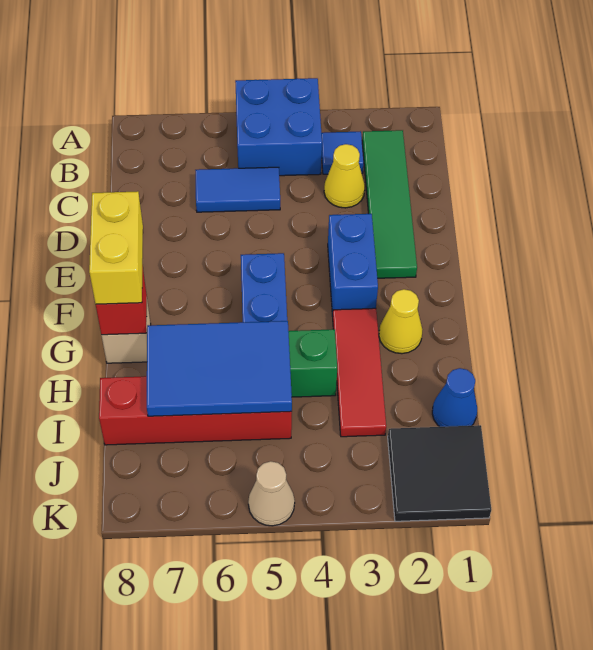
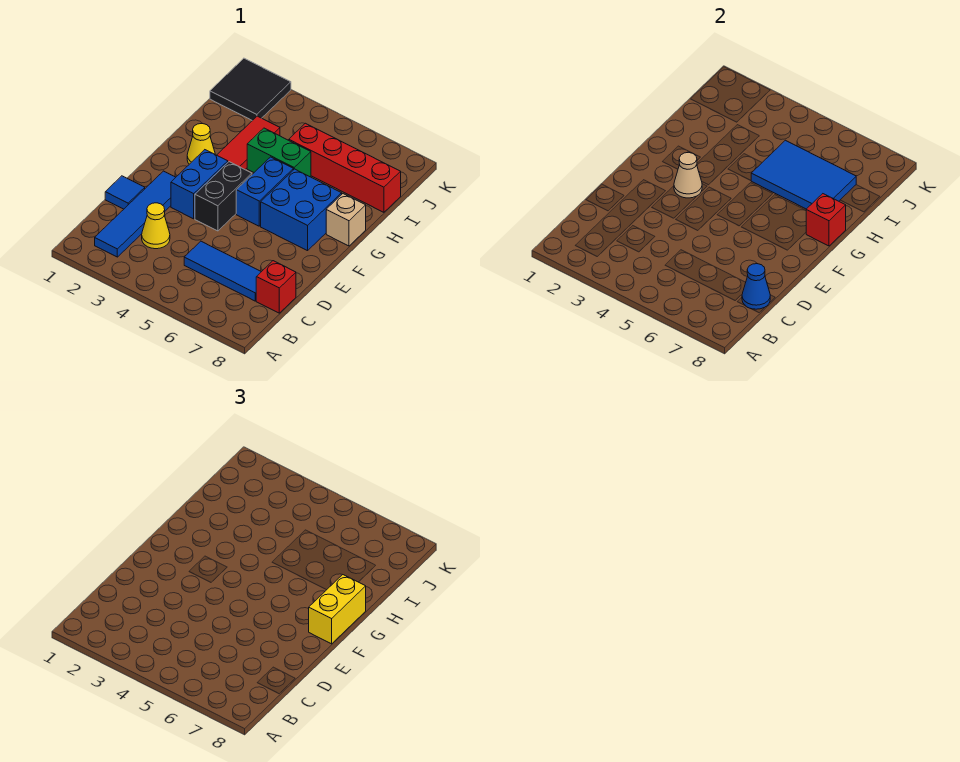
blue 2x2 brick [235,78,322,176] -> blue 2x2 brick moved to [261,169,342,251]
green 1x4 tile [362,130,417,278] -> blue 1x4 tile [95,171,176,257]
blue 1x1 tile [322,131,364,174] -> blue 1x1 tile moved to [105,176,145,209]
blue 1x2 tile [196,167,280,212] -> blue 1x3 tile [184,241,261,301]
none -> red 1x1 brick [256,261,296,313]
none -> black 1x2 brick [195,162,252,231]
blue 1x1 cone [432,368,477,427] -> blue 1x1 cone moved to [742,264,770,309]
tan 1x1 cone [248,461,295,526] -> tan 1x1 cone moved to [674,153,702,198]

